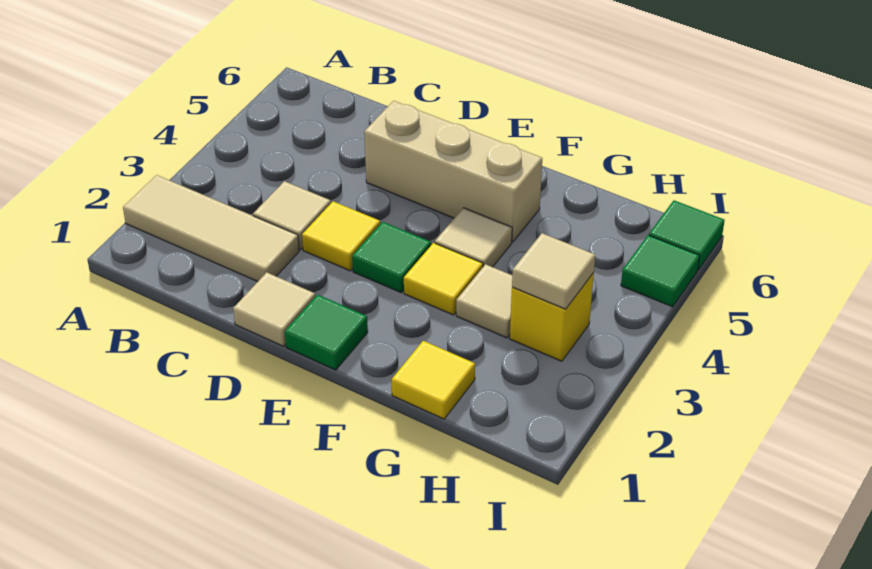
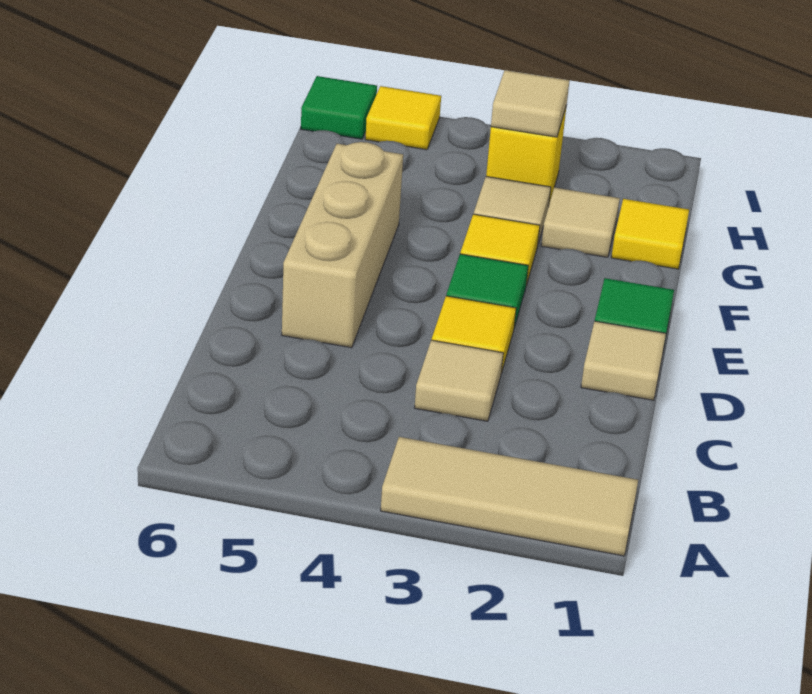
tan 1x3 tile [123,175,299,282] -> tan 1x3 tile turned to [381,437,638,556]
tan 1x1 tile [435,208,512,267] -> tan 1x1 tile moved to [541,187,620,257]
green 1x1 tile [621,235,700,307] -> yellow 1x1 tile [365,86,441,150]

